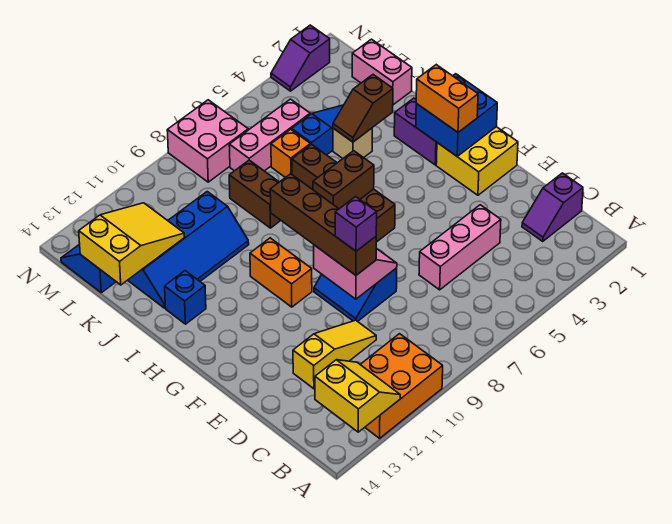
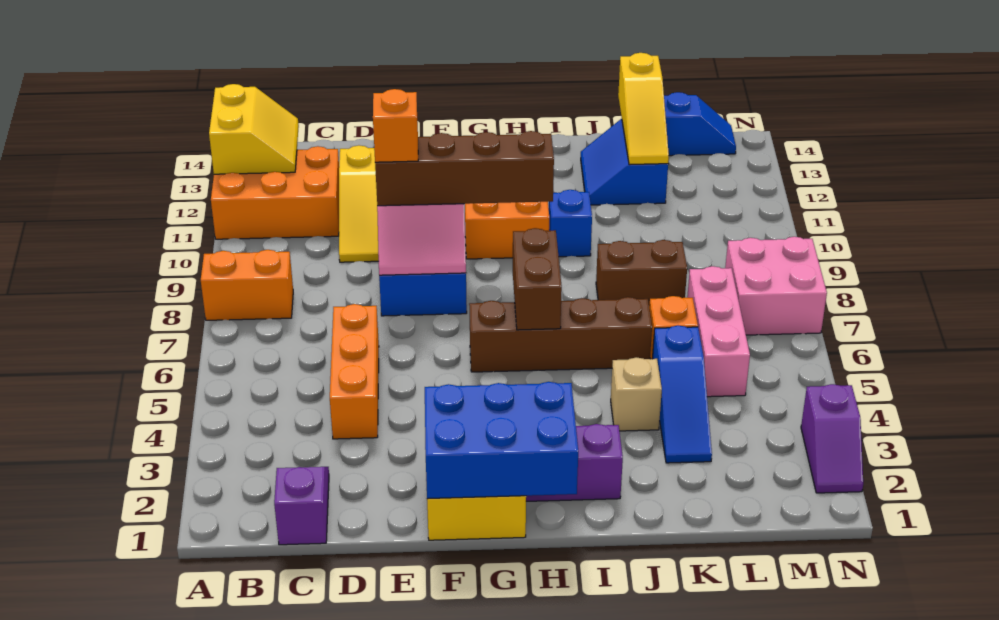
orange 2x3 brick [360,334,443,438] -> orange 2x3 brick turned to [211,146,339,239]
yellow 2x2 slope [315,360,400,432] -> yellow 2x2 slope turned to [209,84,299,174]
pink 1x3 brick [419,205,501,290] -> orange 1x3 brick [330,304,379,439]
purple 1x1 brick [335,197,377,251] -> orange 1x1 brick [373,89,418,162]
blue 2x2 brick [416,74,497,156] -> blue 2x3 brick [425,382,578,499]
orange 1x2 brick [416,65,478,132] -> orange 1x2 brick moved to [201,250,293,320]
blue 1x1 brick [165,271,206,324] -> blue 1x1 brick moved to [549,190,592,257]
brown 1x2 slope [333,75,393,142] -> none
blue 2x4 slope [128,192,249,308] -> blue 2x2 slope [581,119,668,205]
pink 1x2 brick [352,39,412,105] -> none
yellow 2x3 slope [79,203,184,285] -> yellow 1x3 slope [618,53,669,165]
purple 1x2 slope [271,25,330,91] -> purple 1x2 slope turned to [801,384,863,493]

